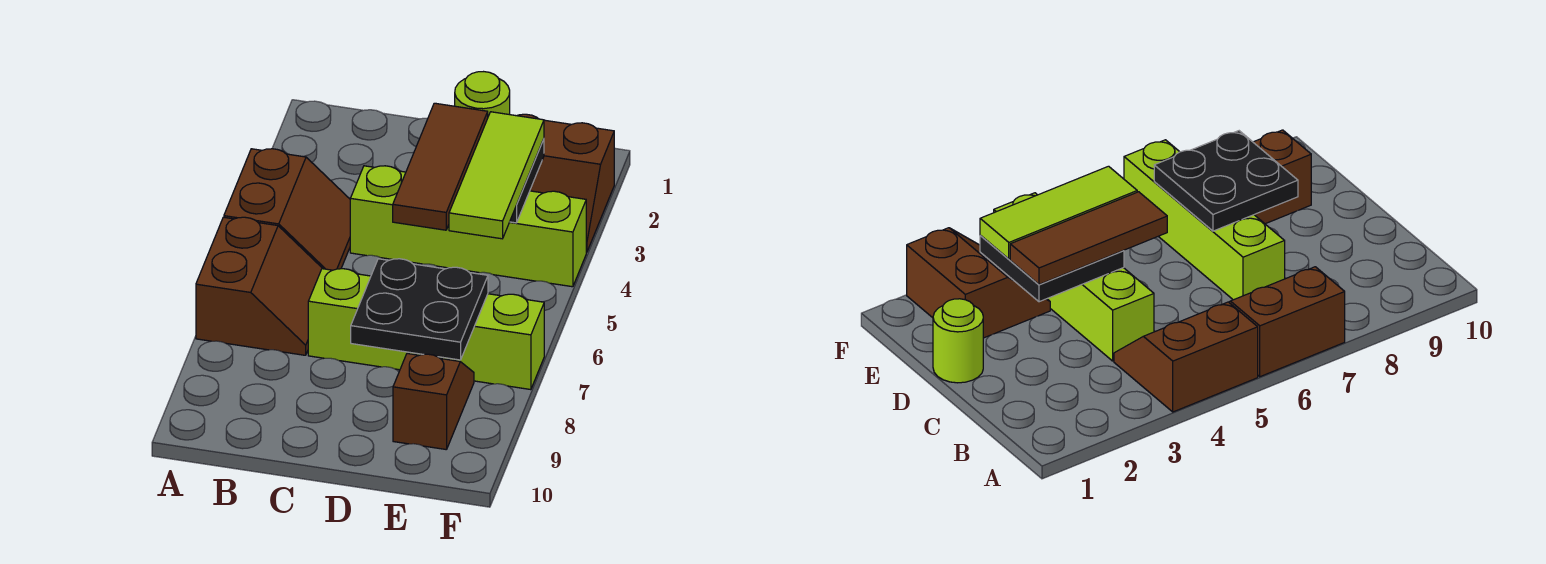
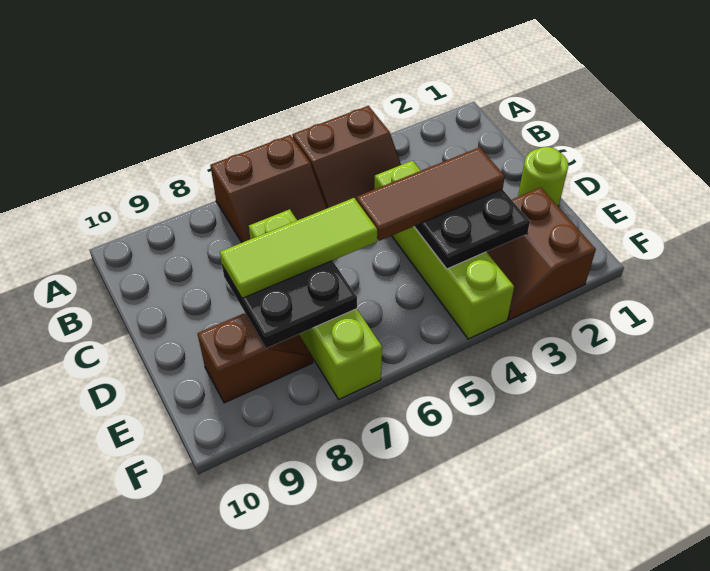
lime 1x3 tile [449,112,544,239] -> lime 1x3 tile moved to [220,198,377,298]

